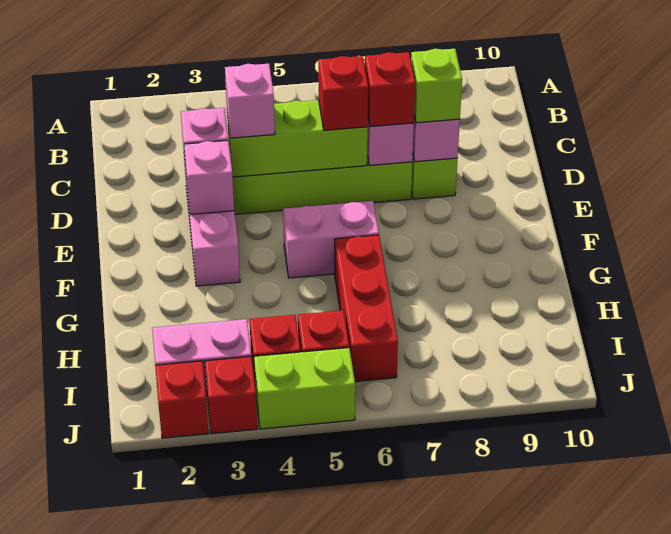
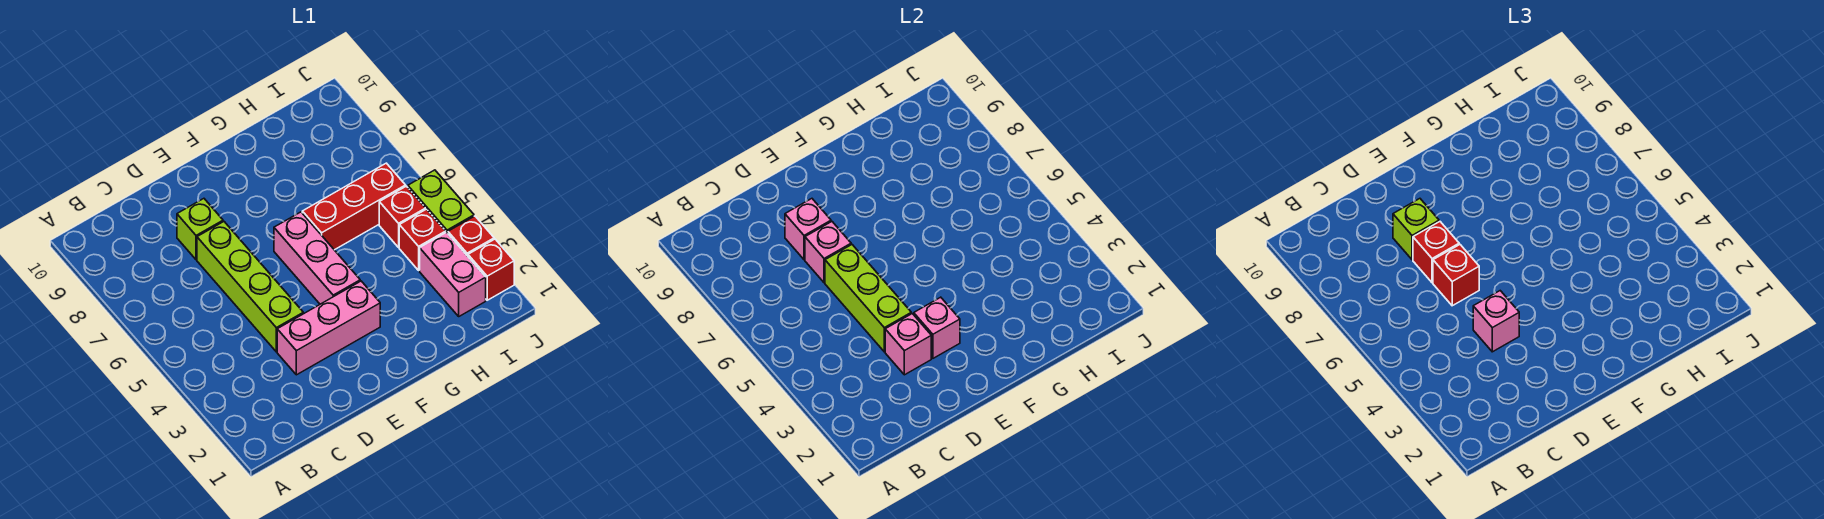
pink 1x2 brick [283,201,379,278] -> pink 1x3 brick [274,212,360,304]

